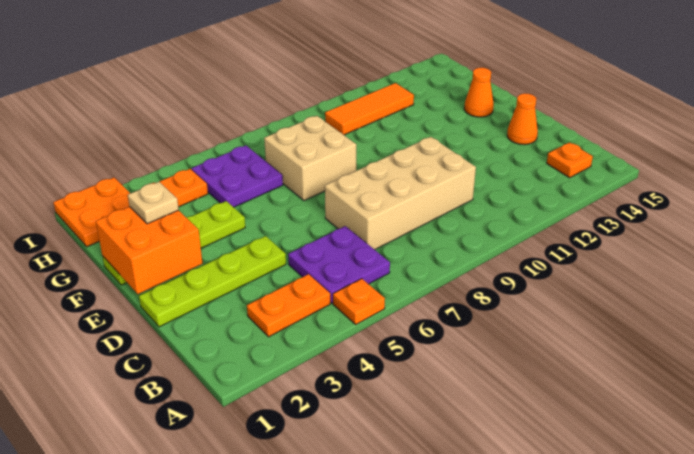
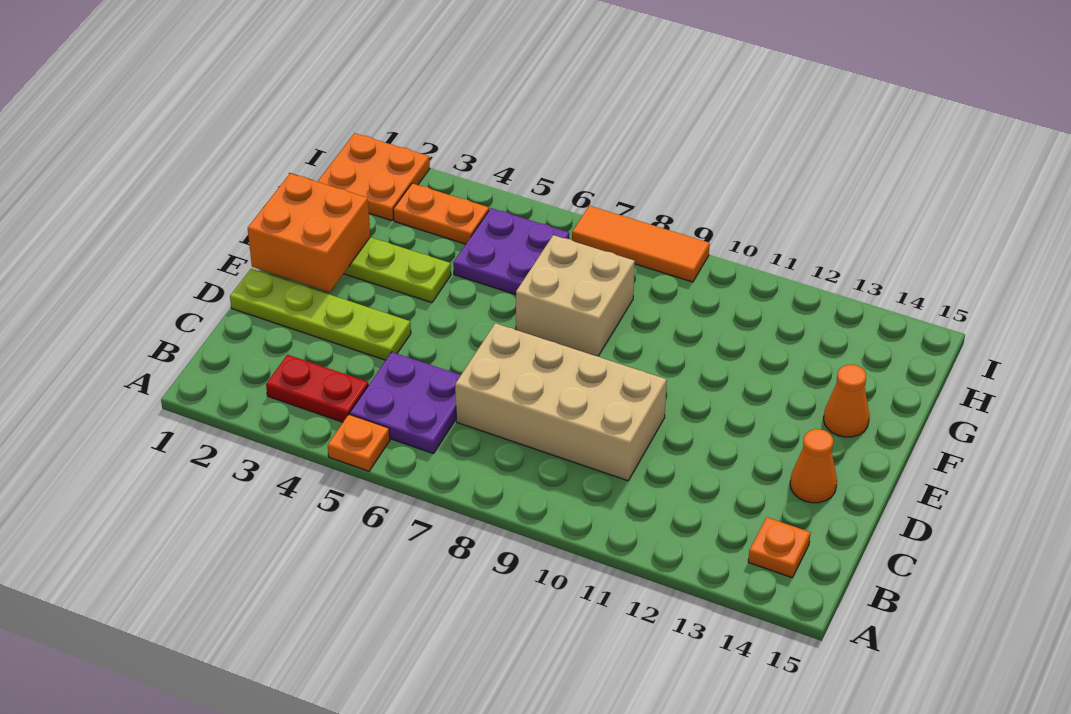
orange 1x2 plate [247,274,330,337] -> red 1x2 plate [266,355,369,422]
tan 1x1 plate [128,182,179,224] -> none
orange 1x3 tile [325,83,414,135] -> orange 1x3 tile moved to [572,206,710,282]

